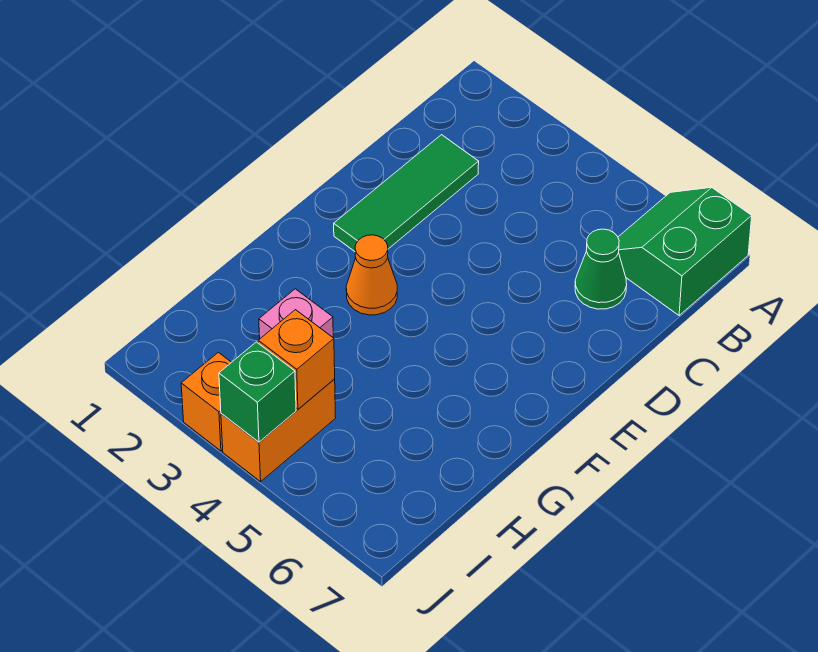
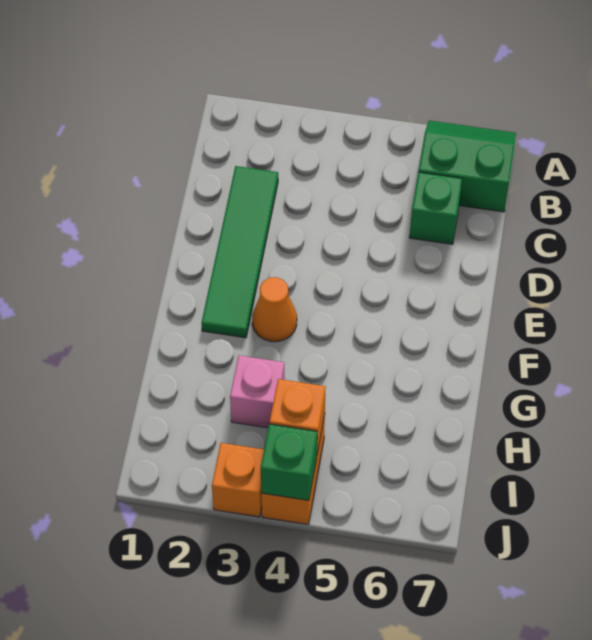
green 2x2 slope [618,187,752,315] -> green 2x2 slope turned to [418,121,516,212]
green 1x3 tile [334,135,479,251] -> green 1x4 tile [201,166,278,338]
green 1x1 cone [575,229,627,309] -> green 1x1 brick [409,172,462,244]

